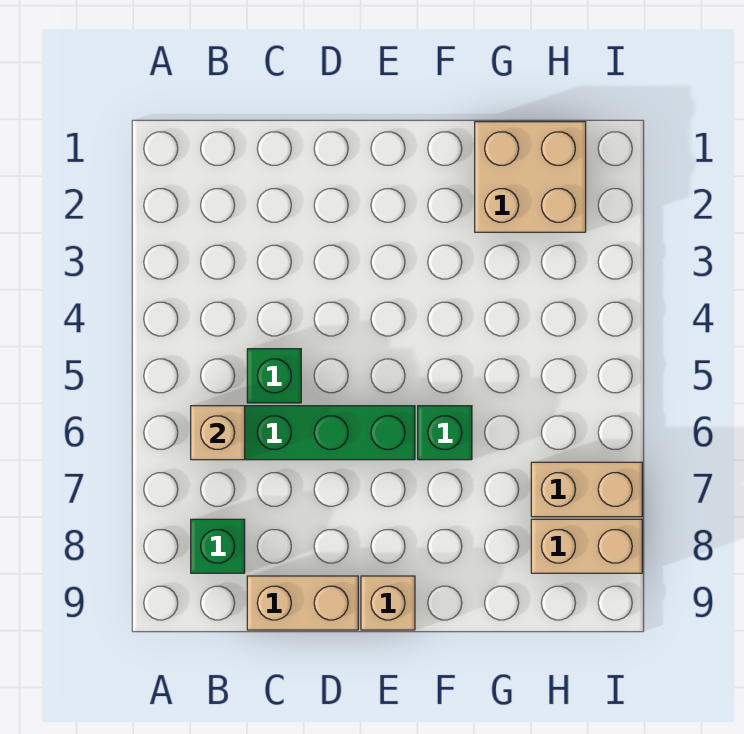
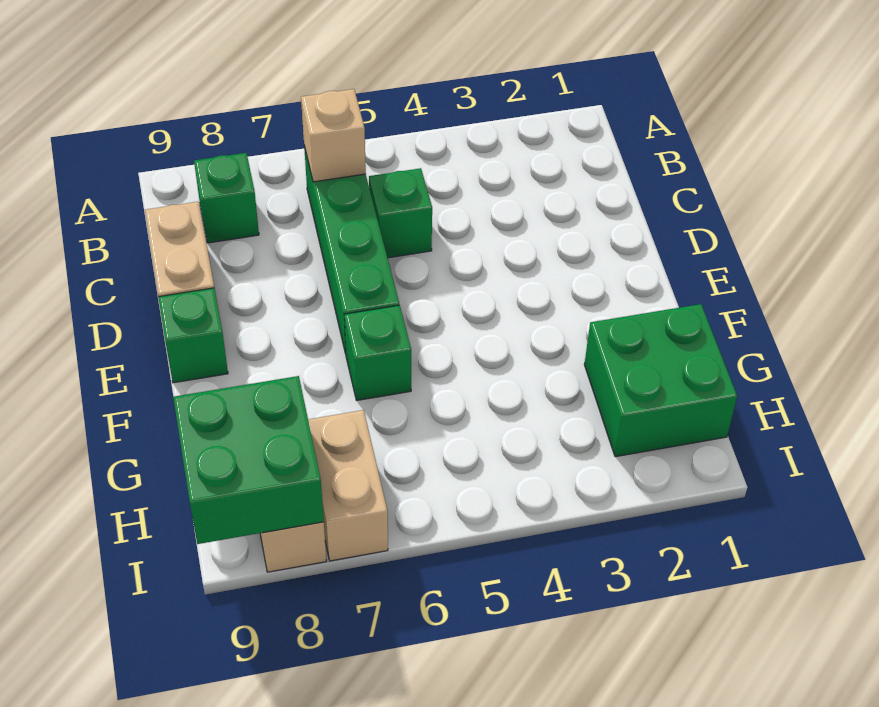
tan 1x1 brick [361,576,415,630] -> green 1x1 brick [158,288,228,383]
tan 2x2 brick [475,122,586,232] -> green 2x2 brick [584,304,737,457]
none -> green 2x2 brick [173,376,324,544]

